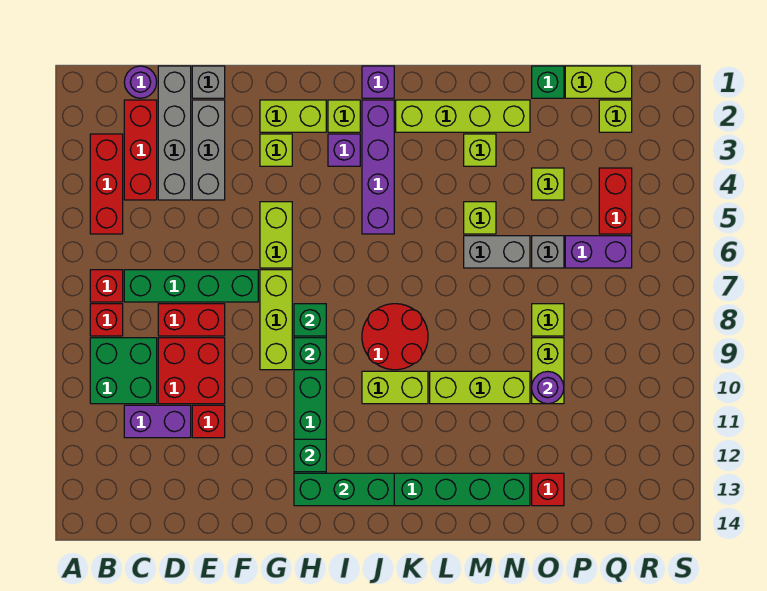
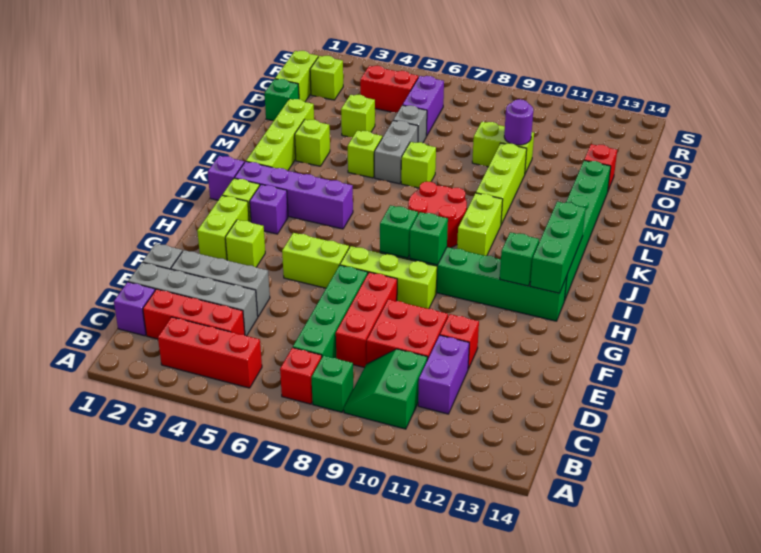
red 1x1 brick [90,304,123,336] -> green 1x1 brick [311,355,353,412]
green 2x2 brick [90,338,157,404] -> green 2x2 slope [344,349,428,429]
purple 1x1 round brick [124,66,157,98] -> purple 1x1 brick [114,282,155,336]
red 1x2 brick [158,304,225,336] -> red 1x3 brick [336,272,397,367]
lime 1x1 brick [532,304,564,336] -> lime 1x1 brick moved to [401,142,436,188]

